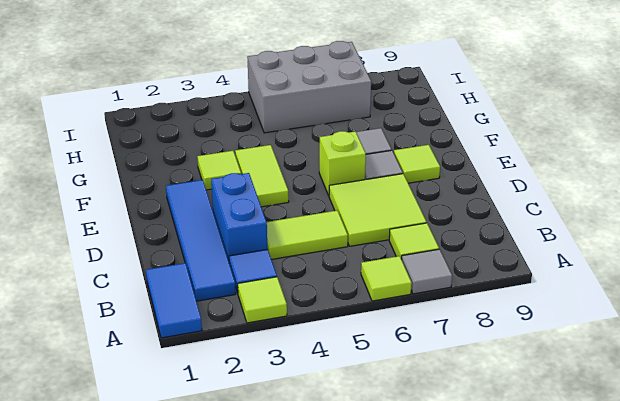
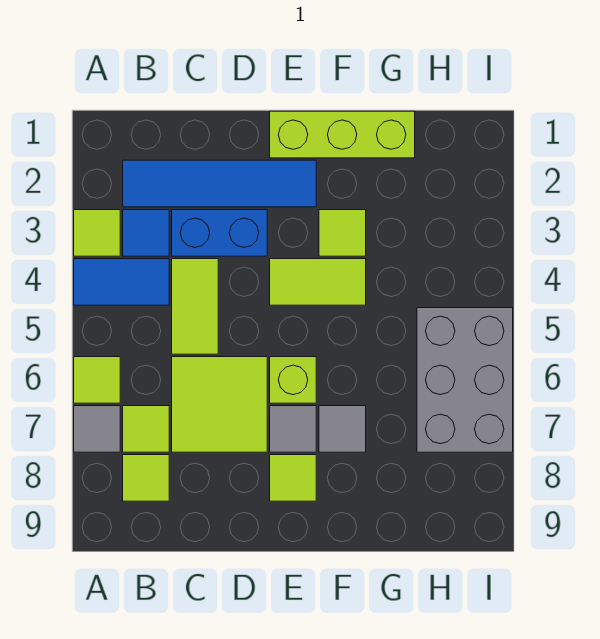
blue 1x2 tile [146,263,202,338] -> blue 1x2 tile moved to [74,259,169,305]
none -> lime 1x1 tile [123,455,169,501]
none -> lime 1x3 brick [270,111,415,158]

